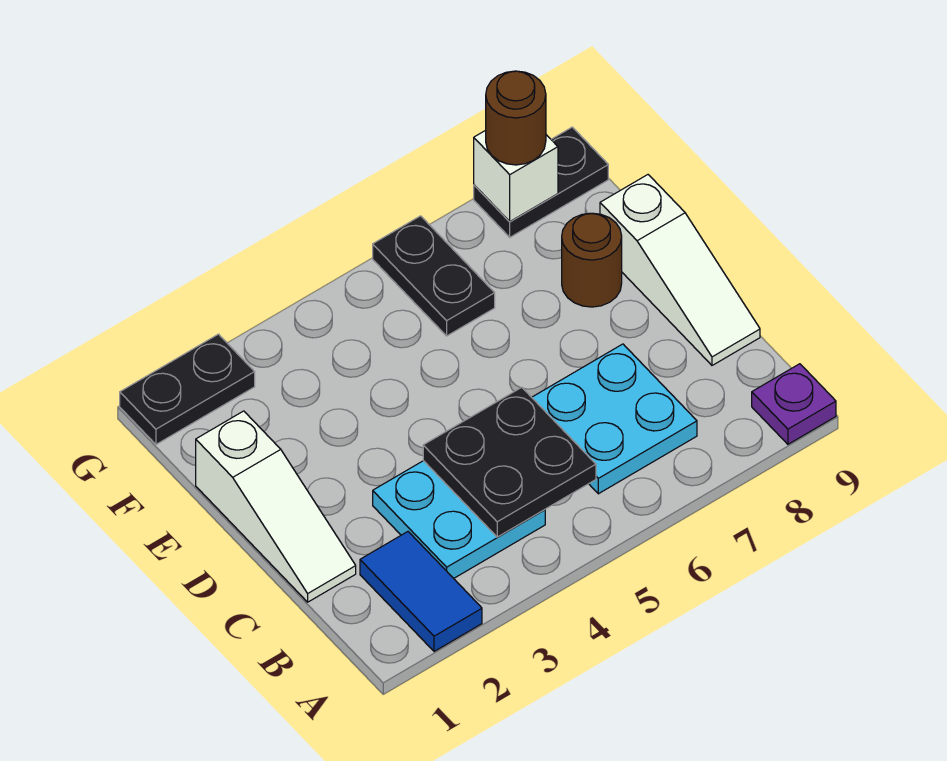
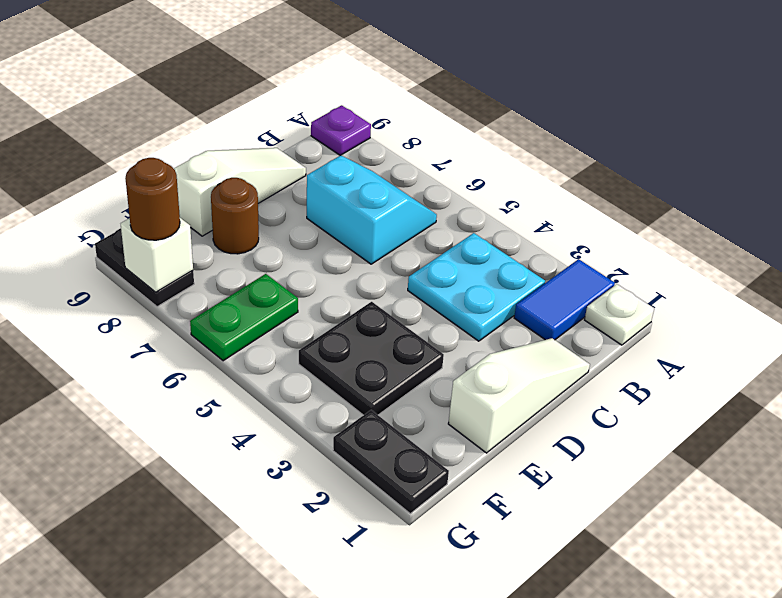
none -> white 1x1 plate [585,284,654,345]
black 2x2 plate [423,387,596,537] -> black 2x2 plate moved to [299,302,444,415]
cyan 2x2 plate [532,344,697,494] -> cyan 2x2 slope [307,155,437,264]
black 1x2 plate [373,216,495,336] -> green 1x2 plate [190,274,298,361]

